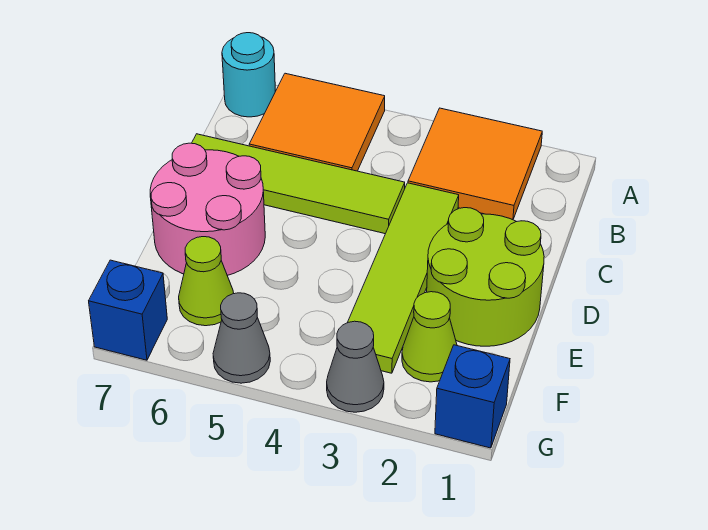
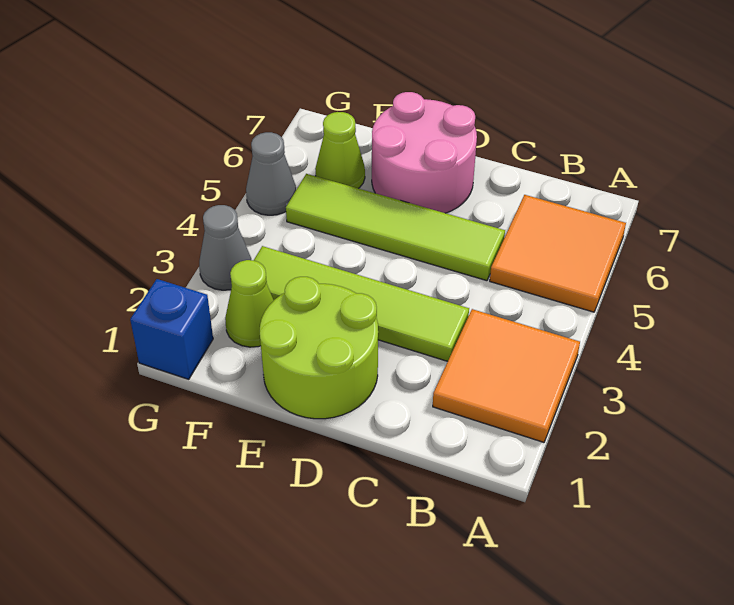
cyan 1x1 round brick [222,33,275,117] -> none
lime 1x4 tile [192,134,405,234] -> lime 1x4 tile turned to [286,174,505,281]
blue 1x1 brick [89,260,167,360] -> none

